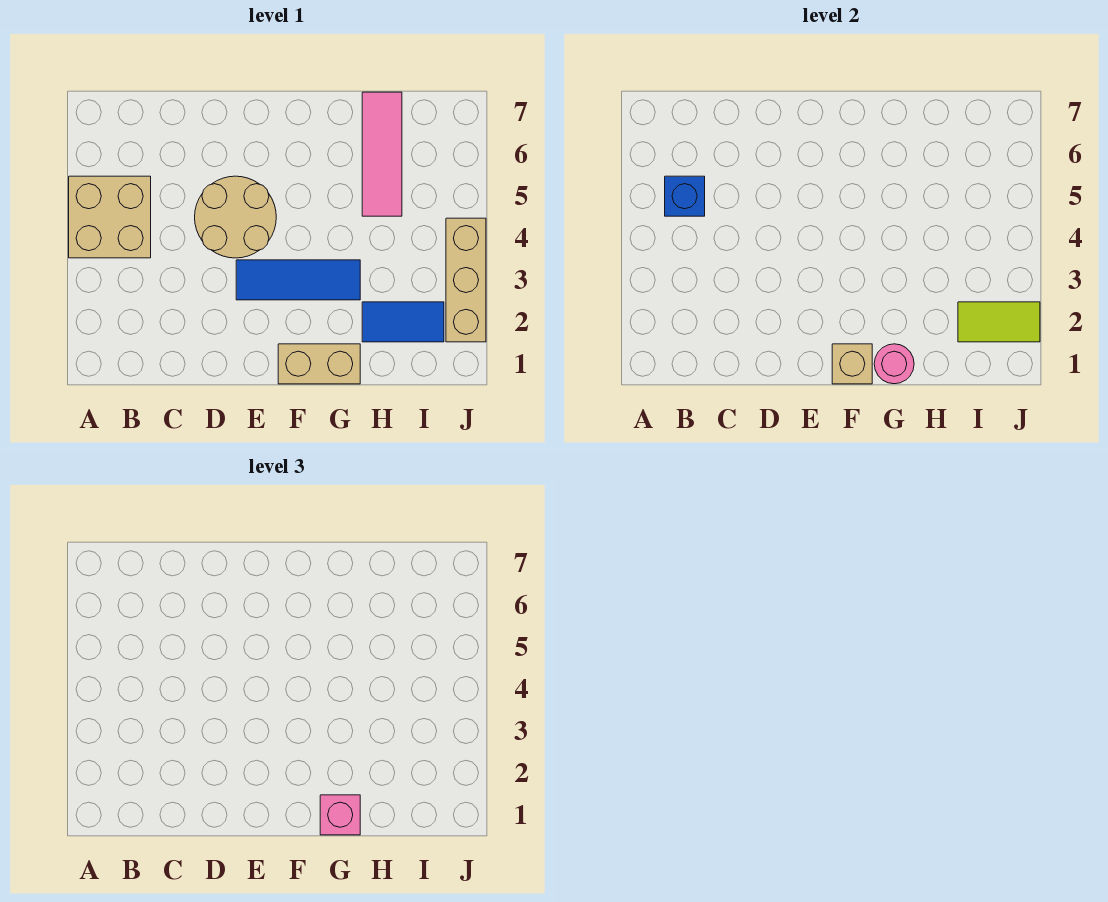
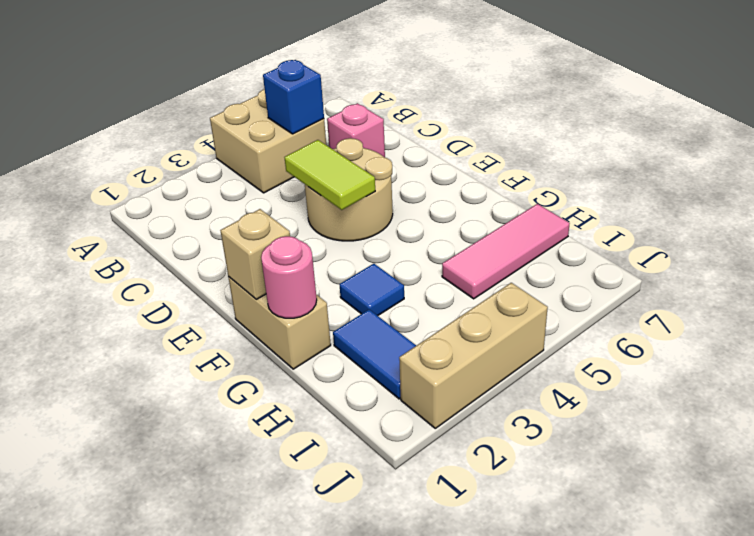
blue 1x3 tile [236,260,360,300] -> blue 1x1 tile [339,264,404,316]
pink 1x1 brick [320,795,360,835] -> pink 1x1 brick moved to [327,103,385,157]
lime 1x2 tile [958,302,1040,342] -> lime 1x2 tile moved to [284,140,375,210]

